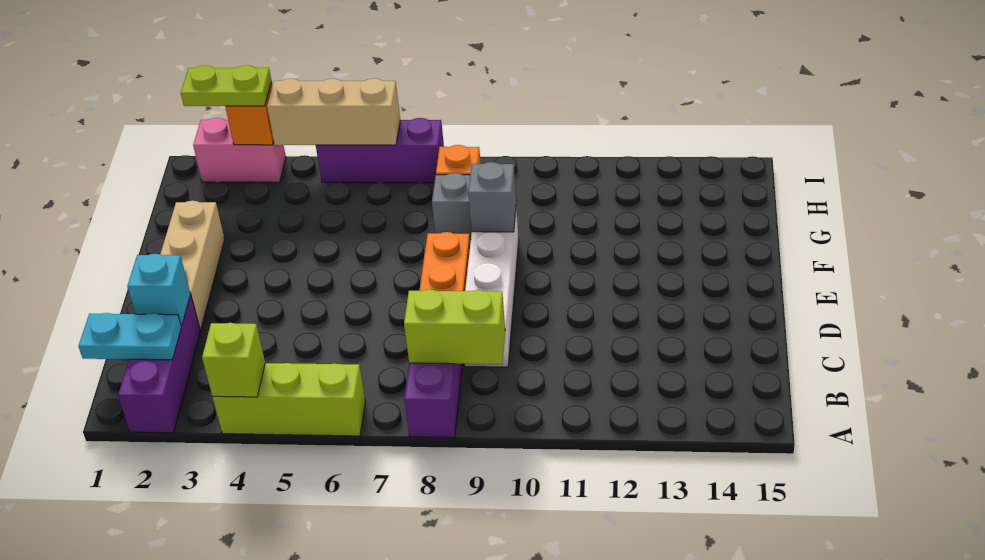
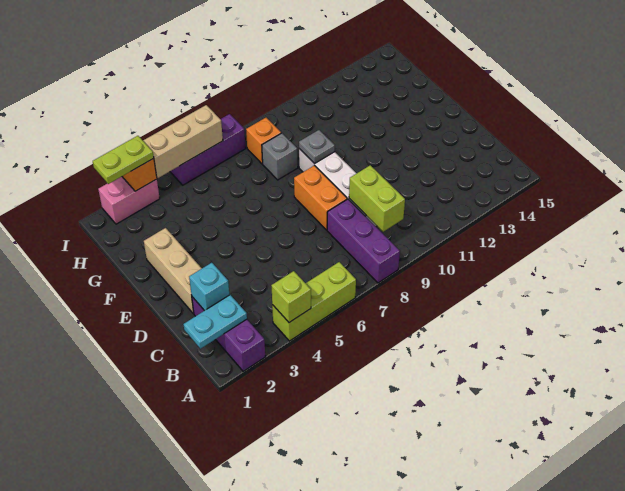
lime 1x2 brick [404,290,505,364] -> lime 1x2 brick turned to [349,165,405,232]
grey 1x1 brick [468,162,516,232] -> grey 1x1 plate [299,130,335,164]

